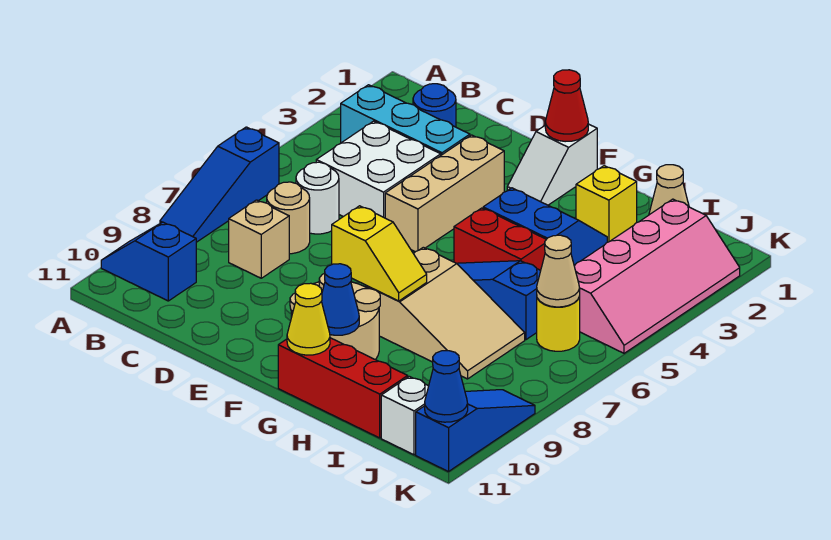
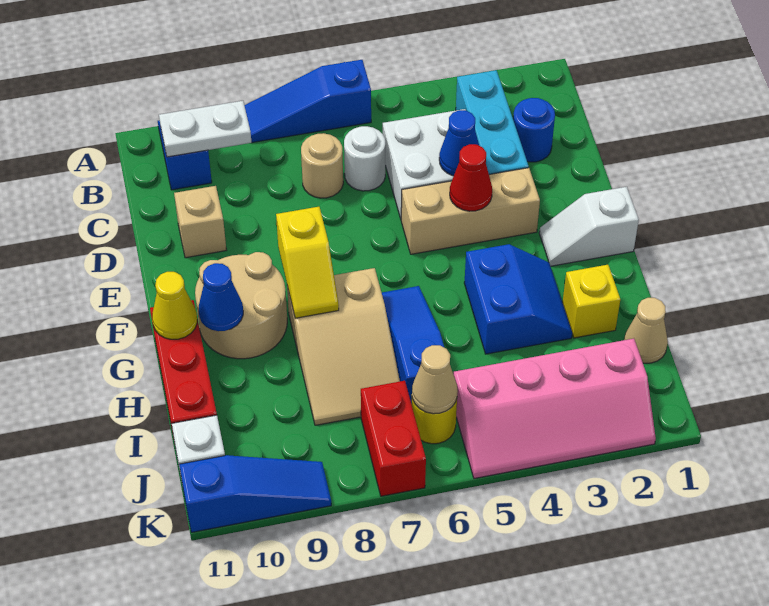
none -> white 1x2 plate [159,101,252,157]
tan 1x1 brick [229,200,289,278] -> tan 1x1 brick moved to [174,186,226,258]
red 1x1 cone [545,70,588,142] -> red 1x1 cone moved to [450,144,492,211]
red 1x2 brick [454,208,546,270] -> red 1x2 brick moved to [361,381,426,496]
blue 1x1 cone [425,351,468,422] -> blue 1x1 cone moved to [439,110,479,176]

